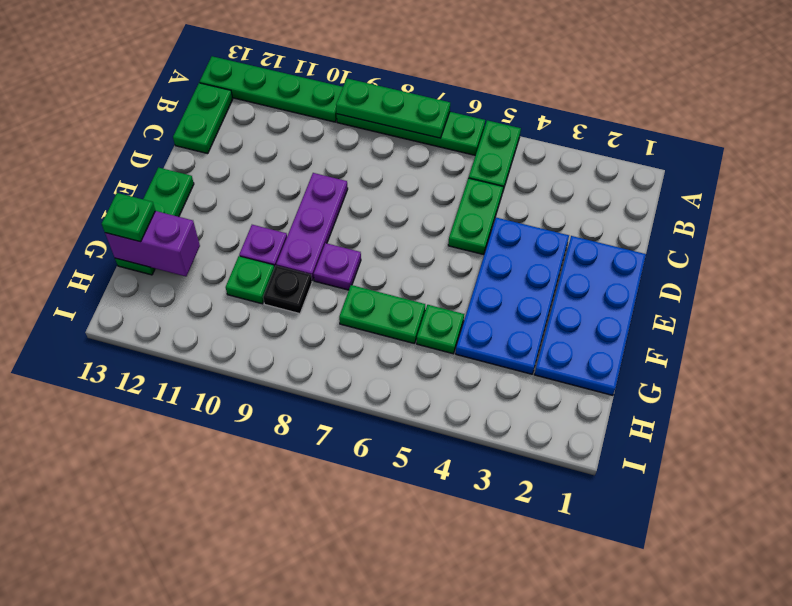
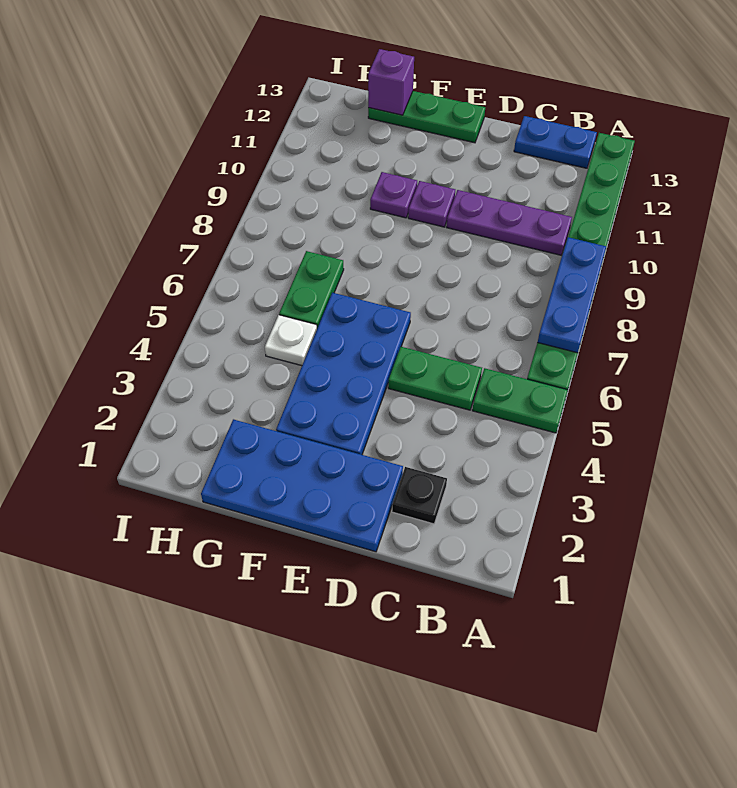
green 1x3 plate [336,79,450,138] -> blue 1x3 plate [538,237,606,353]
green 1x2 plate [173,83,233,154] -> blue 1x2 plate [514,116,597,168]
blue 2x4 plate [456,218,569,374] -> blue 2x4 plate turned to [276,293,411,455]
purple 1x3 plate [276,173,348,281] -> purple 1x3 plate moved to [447,190,572,255]
purple 1x1 plate [314,243,361,290] -> purple 1x1 plate moved to [408,181,455,227]
green 1x1 plate [417,305,464,354] -> white 1x1 plate [265,315,317,366]
black 1x1 plate [263,266,312,314] -> black 1x1 plate moved to [392,467,447,524]
green 1x1 plate [226,256,274,304] -> none
purple 1x2 brick [105,211,200,276] -> purple 1x1 brick [368,49,414,115]
green 1x1 plate [102,193,155,242] -> none

